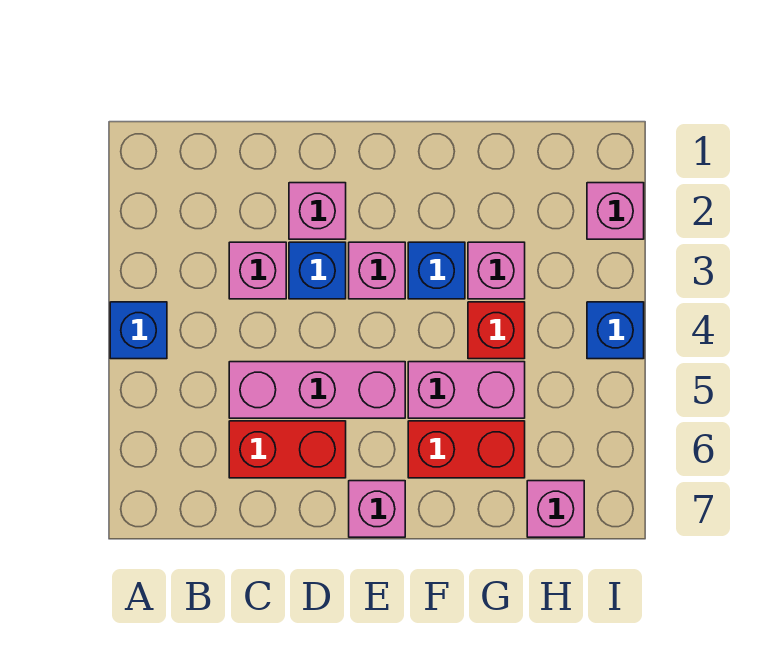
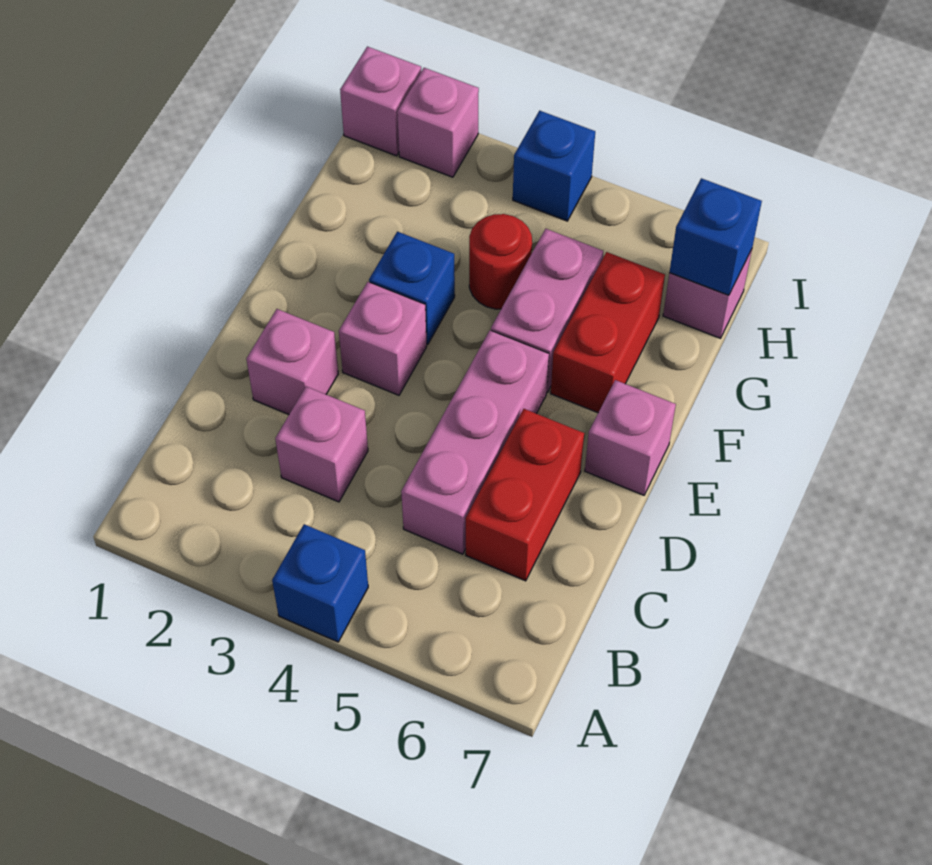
blue 1x1 brick [289,242,346,299] -> blue 1x1 brick moved to [669,178,762,295]
pink 1x1 brick [468,242,525,299] -> pink 1x1 brick moved to [340,47,421,156]
red 1x1 brick [468,302,525,359] -> red 1x1 round brick [469,214,532,309]

